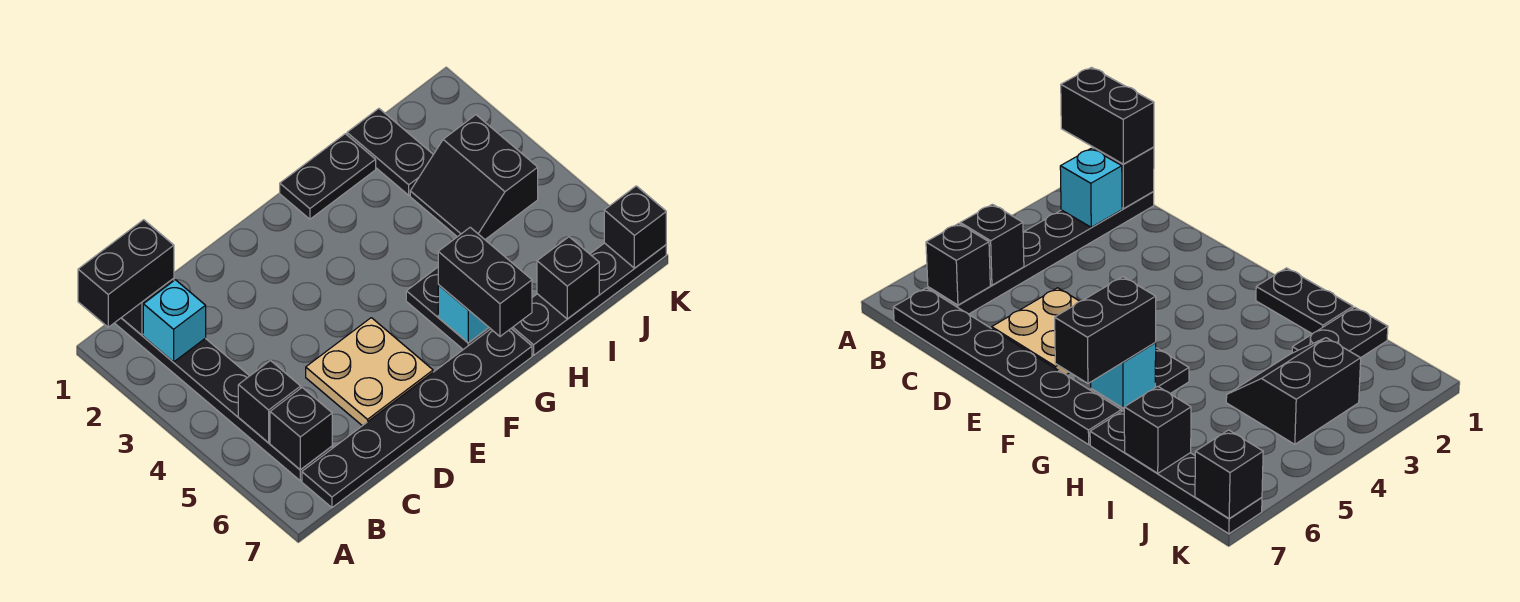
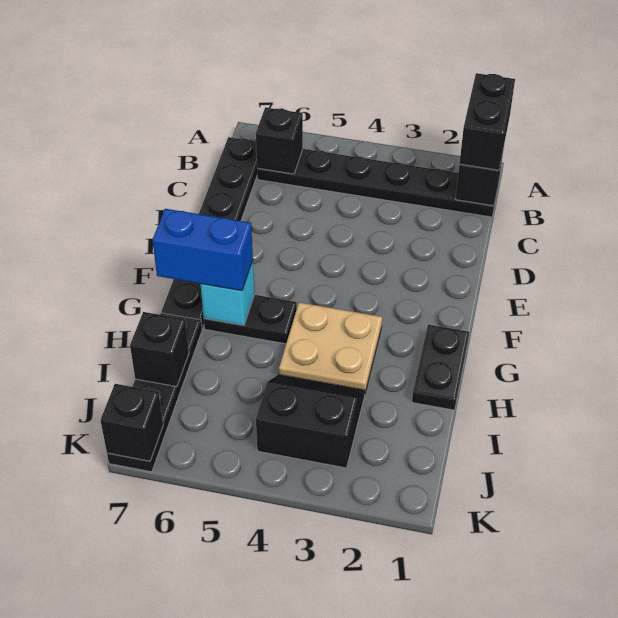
cyan 1x1 brick [143,280,206,362] -> none
black 1x1 brick [238,360,301,443] -> none
tan 2x2 plate [306,318,433,426] -> tan 2x2 plate moved to [279,302,382,392]
black 1x2 brick [438,227,532,336] -> blue 1x2 brick [153,209,253,291]
black 1x2 plate [347,109,433,195] -> none

